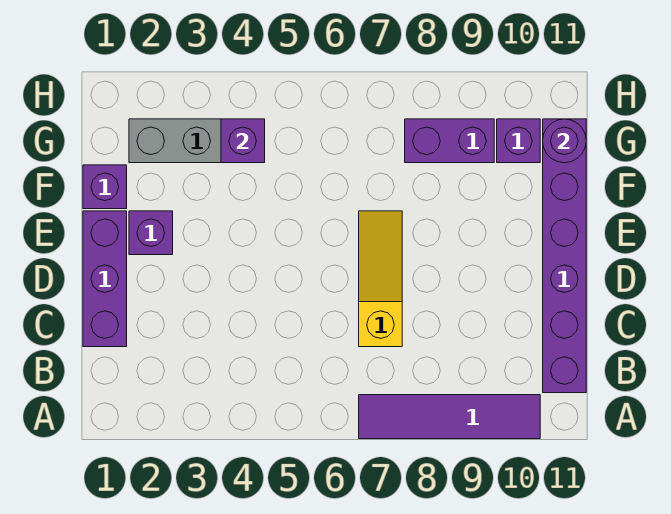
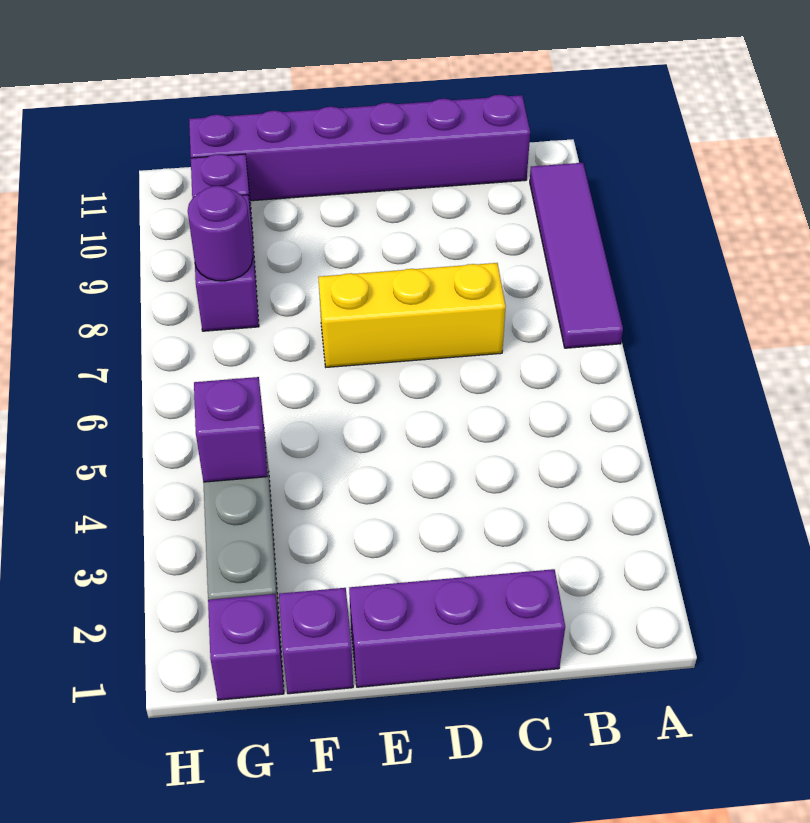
yellow 1x3 slope [359,211,402,347] -> yellow 1x3 brick [319,263,506,367]
purple 1x1 brick [129,211,173,255] -> purple 1x1 brick moved to [208,594,284,700]
purple 1x1 round brick [543,119,586,163] -> purple 1x1 round brick moved to [188,186,253,281]

